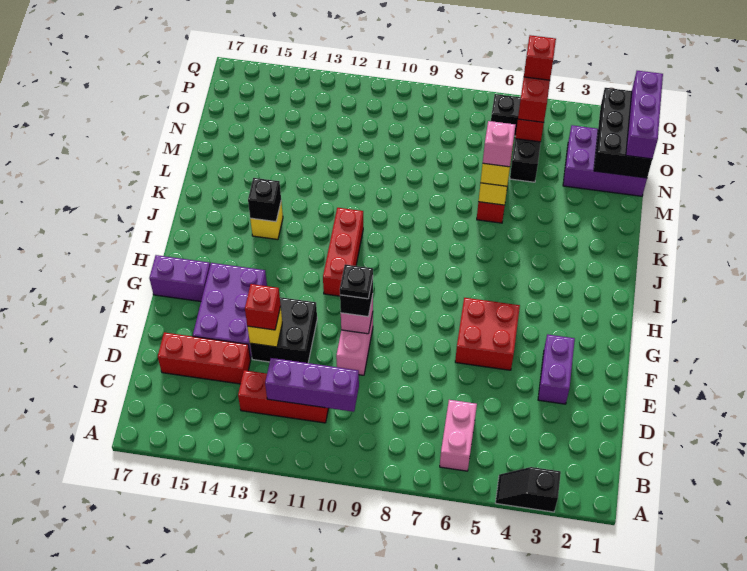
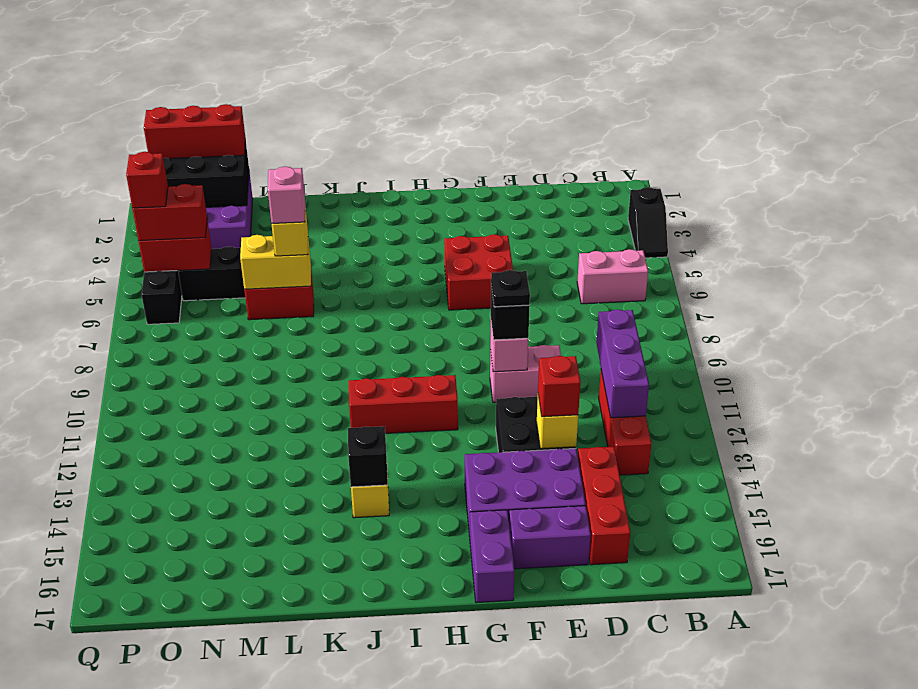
purple 1x2 brick [538,334,575,404] -> purple 1x2 brick moved to [509,506,591,569]
purple 1x3 brick [626,71,663,159] -> red 1x3 brick [144,104,245,159]

